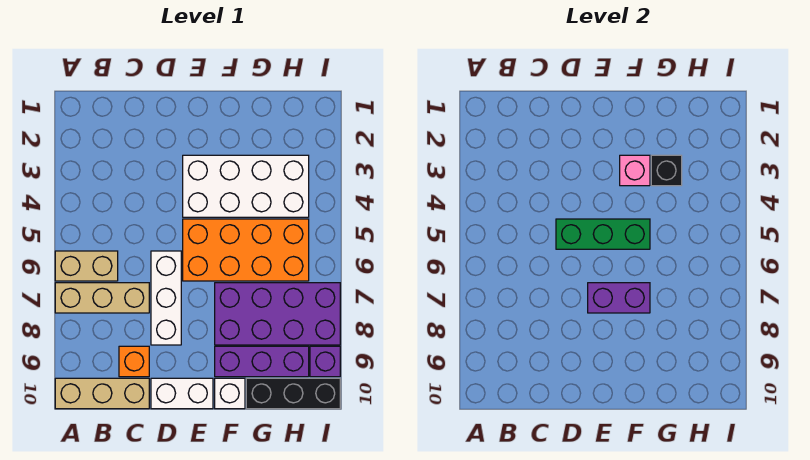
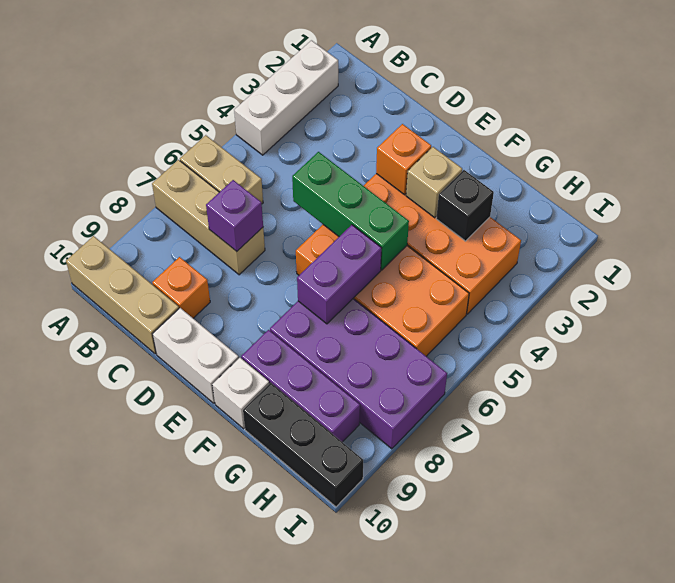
white 1x3 brick [151,251,181,345] -> white 1x3 brick moved to [234,40,338,155]
white 2x4 brick [183,155,309,217] -> orange 2x4 brick [364,174,521,314]
none -> orange 1x1 brick [376,124,431,195]
purple 1x2 brick [588,283,650,313] -> purple 1x2 brick turned to [297,225,381,324]
pink 1x1 brick [620,155,650,186] -> tan 1x1 brick [406,147,462,218]
purple 1x1 brick [310,346,340,377] -> purple 1x1 brick moved to [206,180,263,251]

